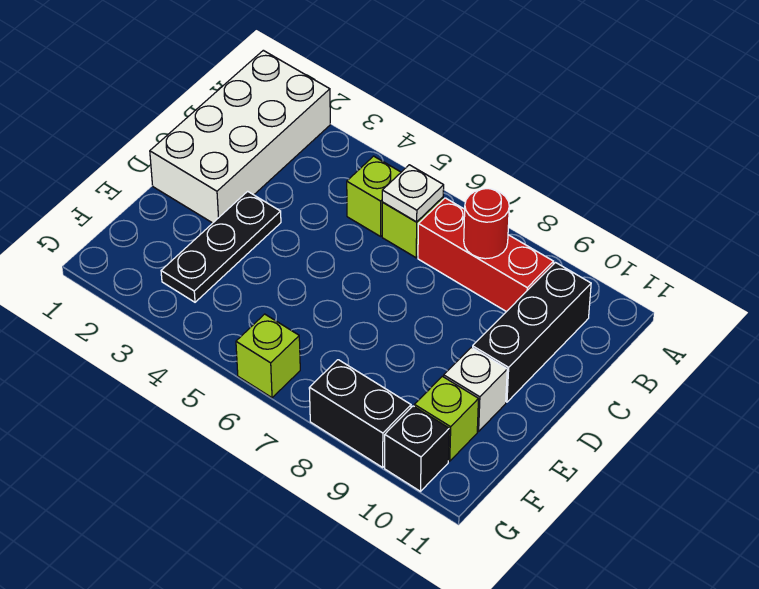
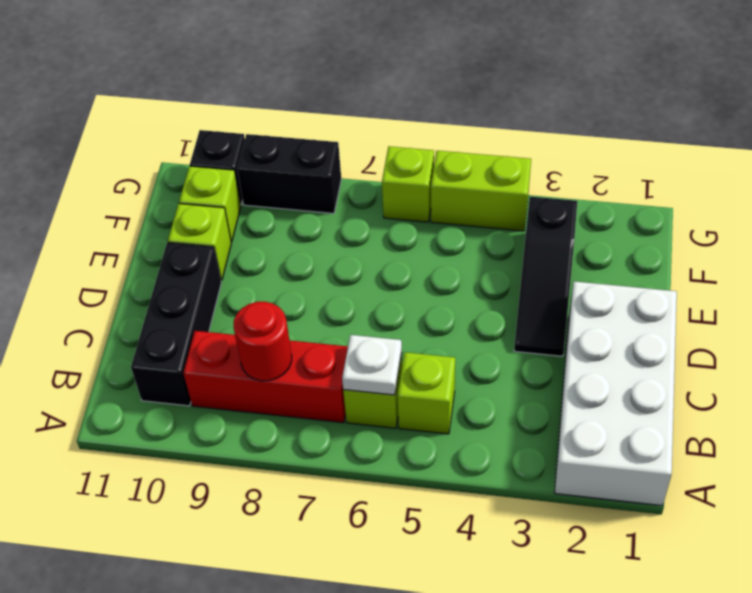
black 1x3 plate [161,191,281,302] -> black 1x3 slope [514,197,577,356]
white 1x1 brick [444,347,507,431] -> lime 1x1 brick [168,204,231,281]
none -> lime 1x2 brick [431,151,531,231]

